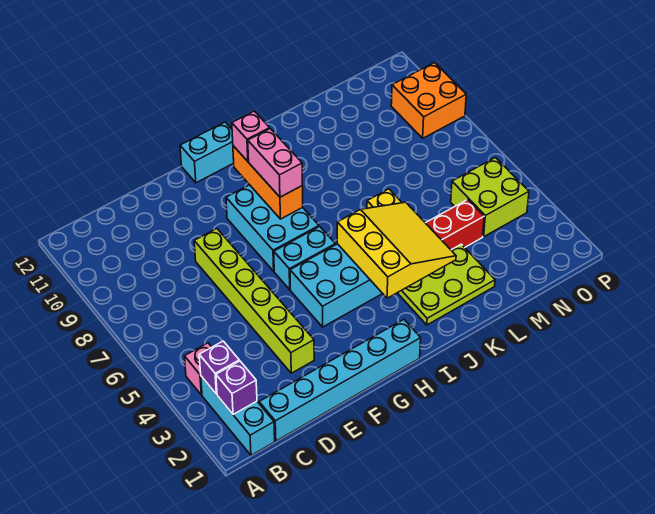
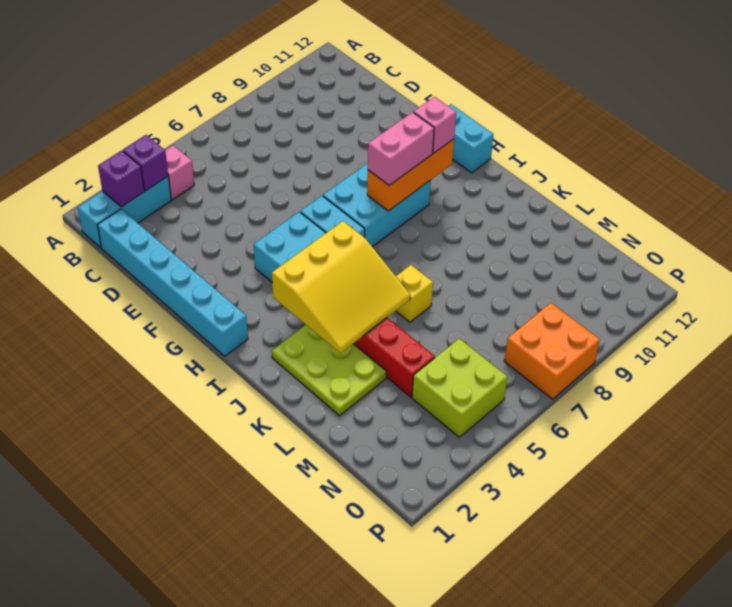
lime 1x6 brick [194,229,314,373] -> none
orange 2x2 brick [391,63,466,138] -> orange 2x2 brick moved to [504,303,600,399]

